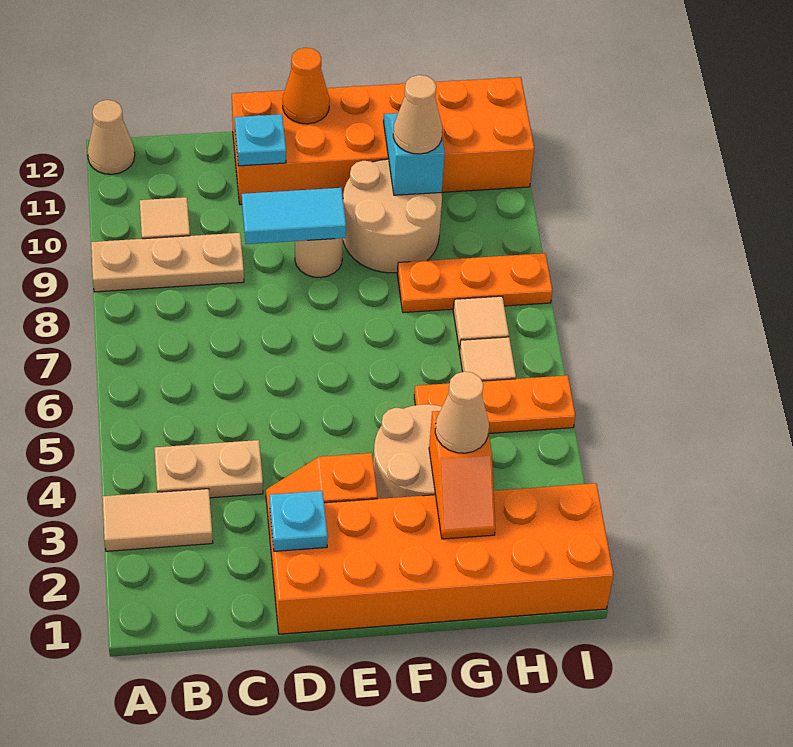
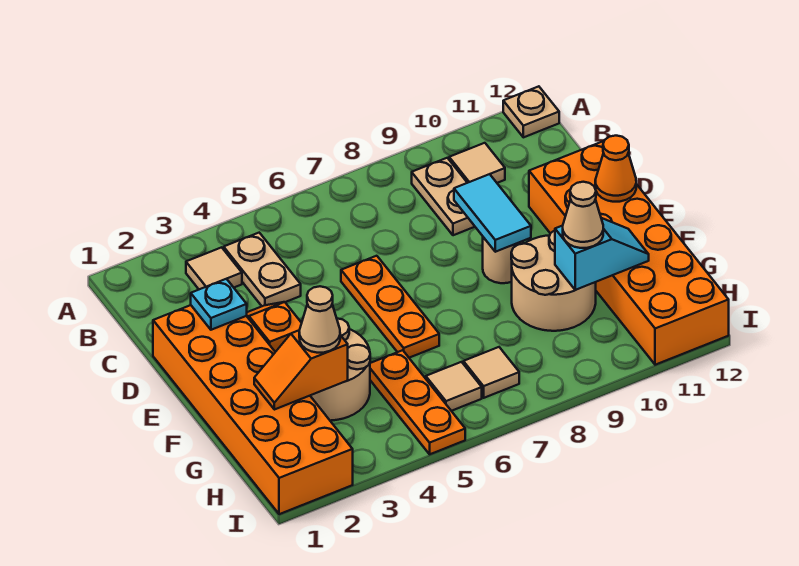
tan 1x2 tile [102,489,213,551] -> tan 1x1 tile [186,247,242,289]
tan 1x3 plate [91,233,244,292] -> tan 1x2 plate [412,158,475,235]
tan 1x1 cone [87,100,135,174] -> tan 1x1 plate [503,86,559,137]
cyan 1x1 plate [235,114,286,166] -> none
orange 1x3 plate [397,253,552,313] -> orange 1x3 plate moved to [341,256,439,358]

